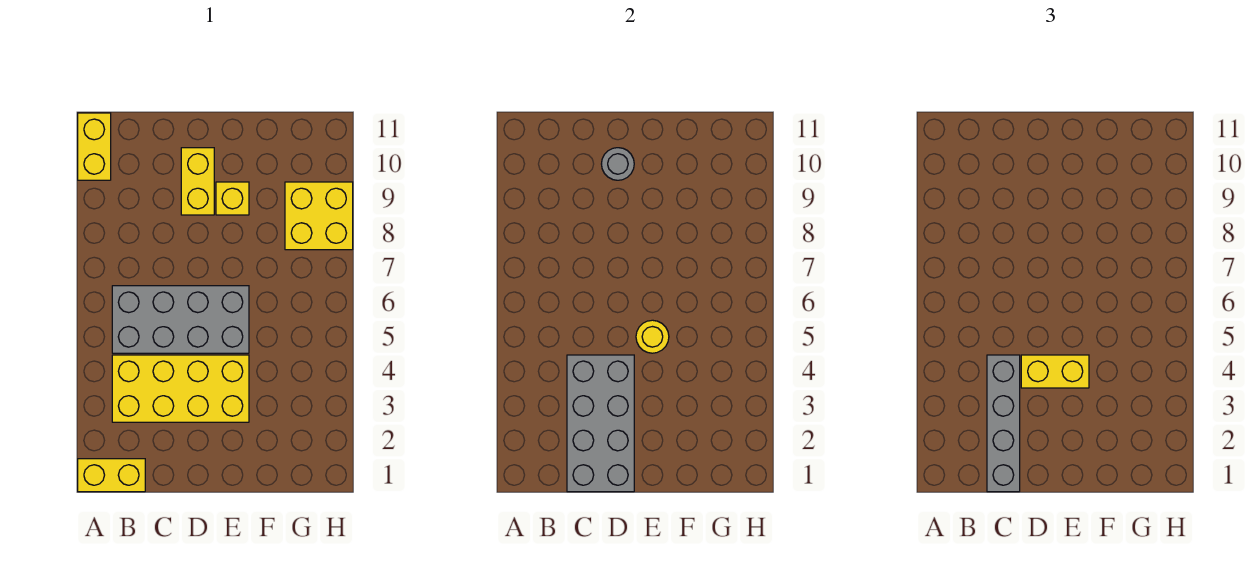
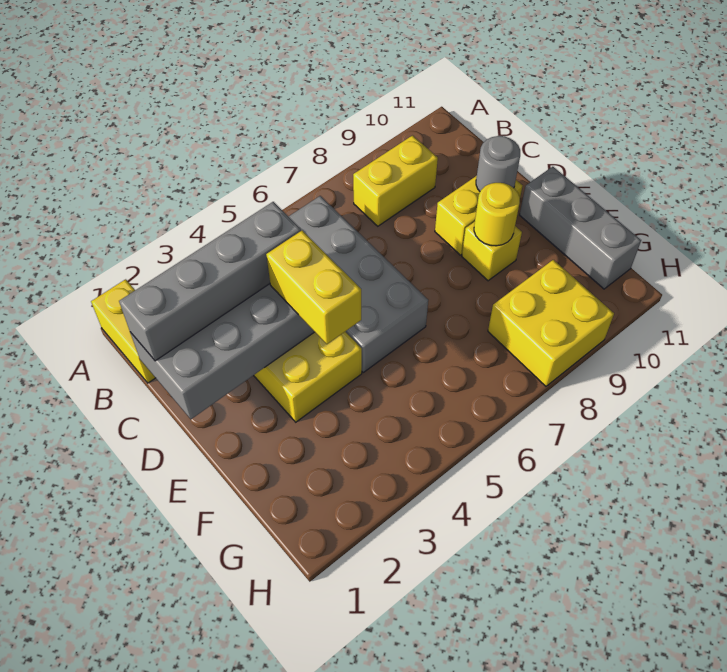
yellow 1x2 brick [78,113,111,180] -> yellow 1x2 brick moved to [353,136,438,226]
yellow 1x1 round brick [636,320,669,353] -> yellow 1x1 round brick moved to [474,183,520,246]
none -> grey 1x3 brick [520,167,641,289]

